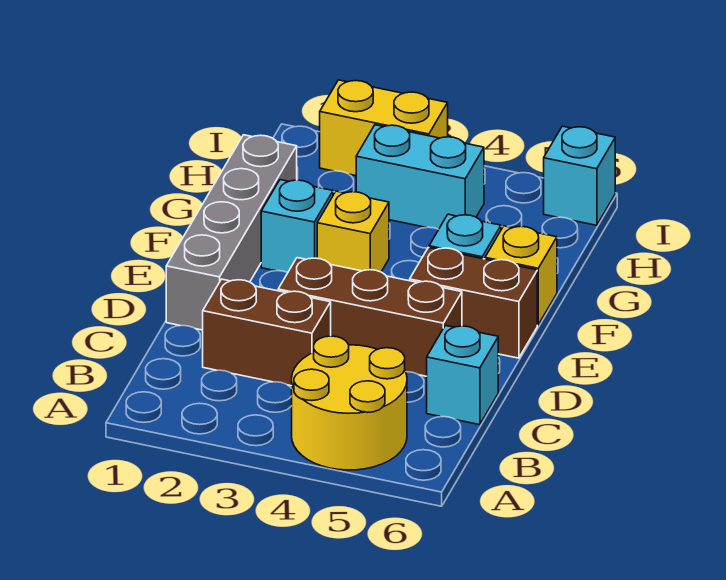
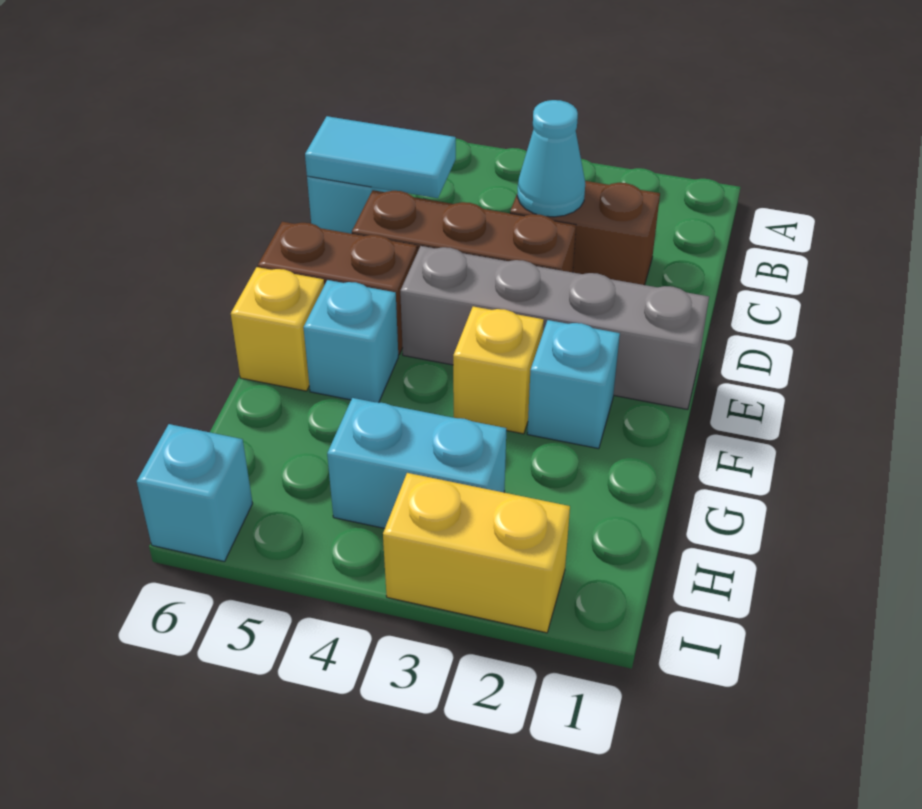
yellow 2x2 round brick [292,336,407,470] -> none
none -> cyan 1x1 cone [517,100,585,217]
none -> cyan 1x2 tile [305,116,456,198]
grey 1x4 brick [166,135,297,330] -> grey 1x4 brick turned to [400,246,709,409]

